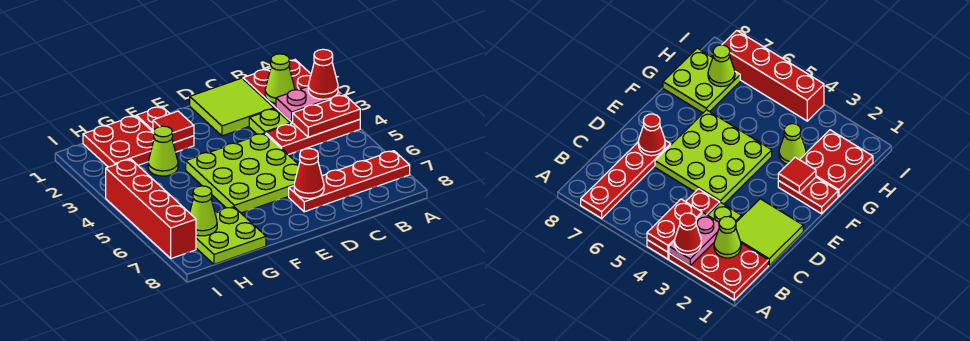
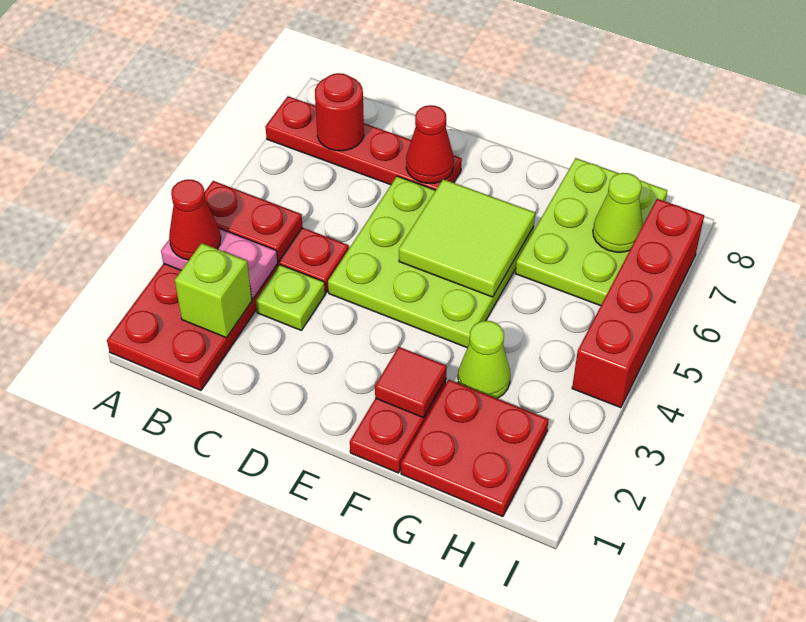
lime 1x1 cone [265,54,295,103] -> lime 1x1 brick [175,243,252,338]
none -> red 1x1 round brick [315,73,364,151]
lime 2x2 tile [190,78,274,136] -> lime 2x2 tile moved to [399,179,535,297]
lime 2x2 plate [196,207,266,264] -> lime 2x3 plate [515,158,667,306]

